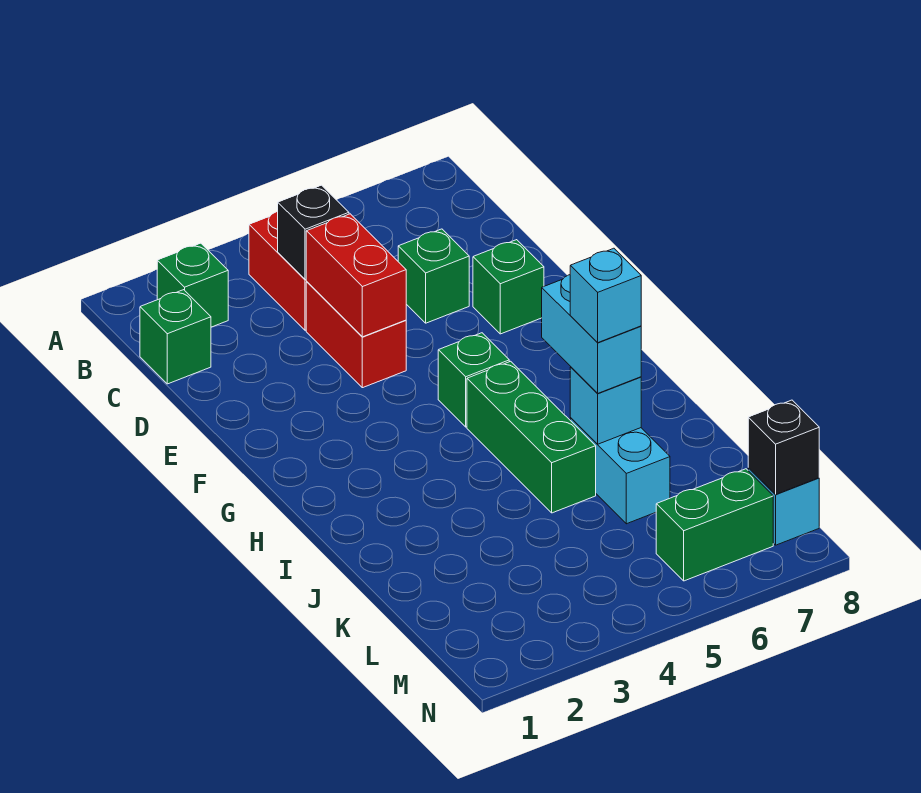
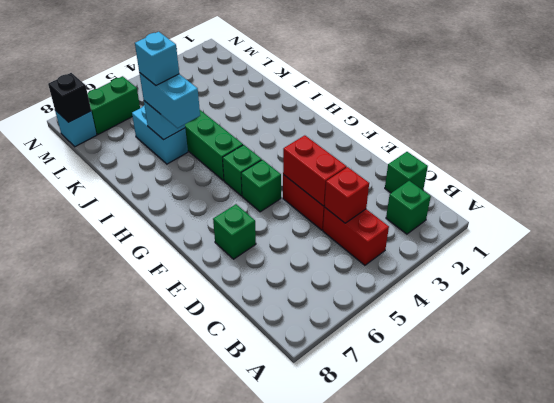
black 1x1 brick [278,185,349,280] -> red 1x1 brick [324,167,369,223]
green 1x1 brick [398,229,469,323] -> green 1x1 brick moved to [241,160,281,212]

